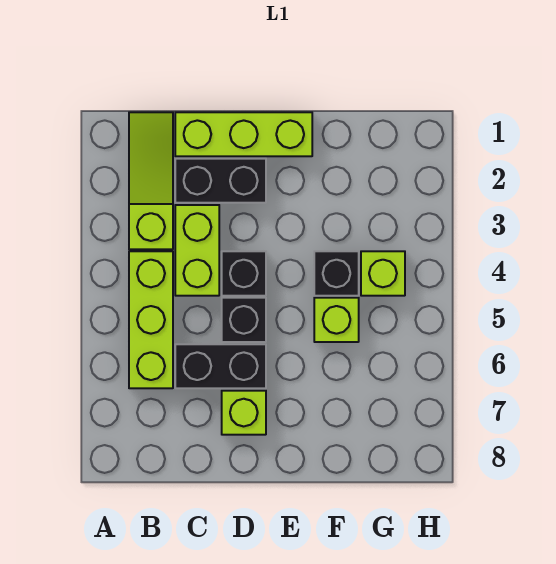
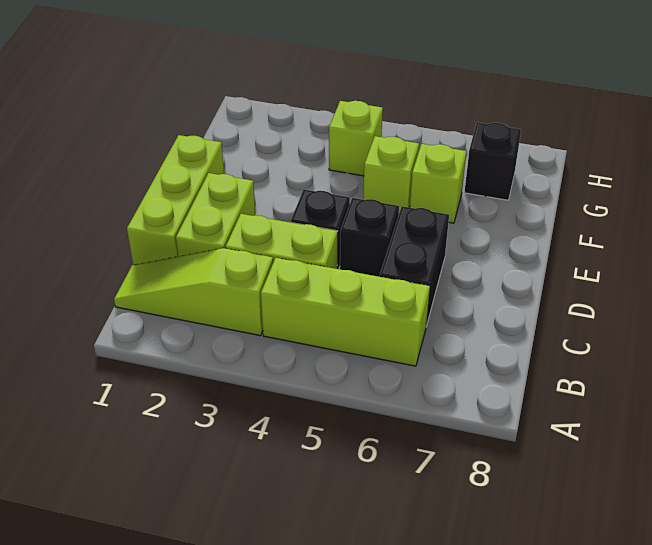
black 1x2 brick [175,159,266,203] -> lime 1x2 brick [176,173,255,257]
lime 1x1 brick [222,391,266,435] -> lime 1x1 brick moved to [410,144,466,223]
black 1x1 brick [314,251,359,296] -> black 1x1 brick moved to [464,122,521,200]

